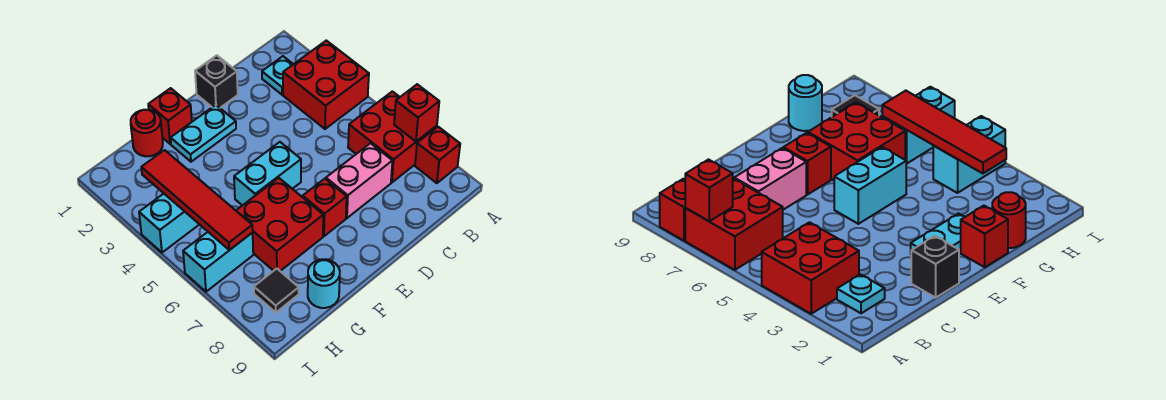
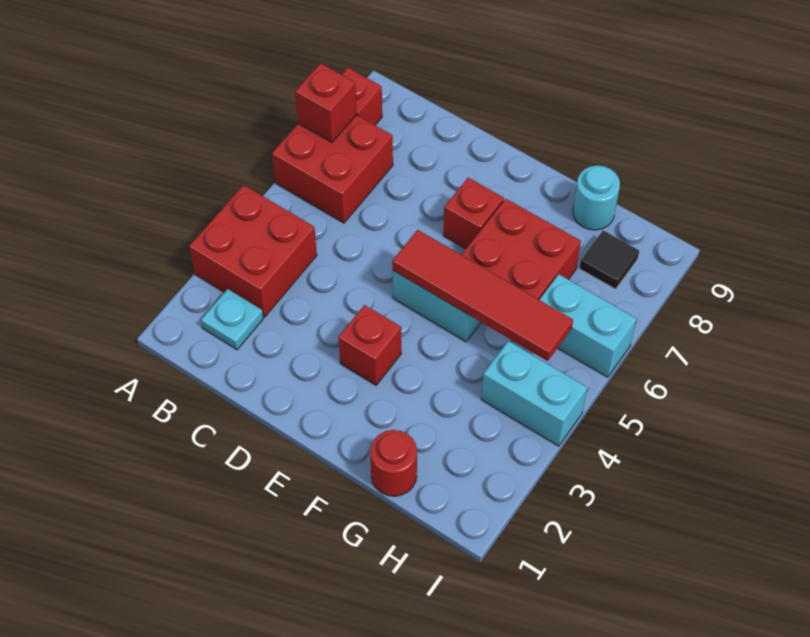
pink 1x2 brick [326,143,392,218] -> none
black 1x1 brick [195,55,238,108] -> none
cyan 1x2 plate [171,105,236,162] -> none
red 1x1 brick [148,88,192,144] -> red 1x1 brick moved to [338,305,401,385]
red 1x4 tile [141,150,253,250] -> red 1x4 tile turned to [392,230,573,361]

